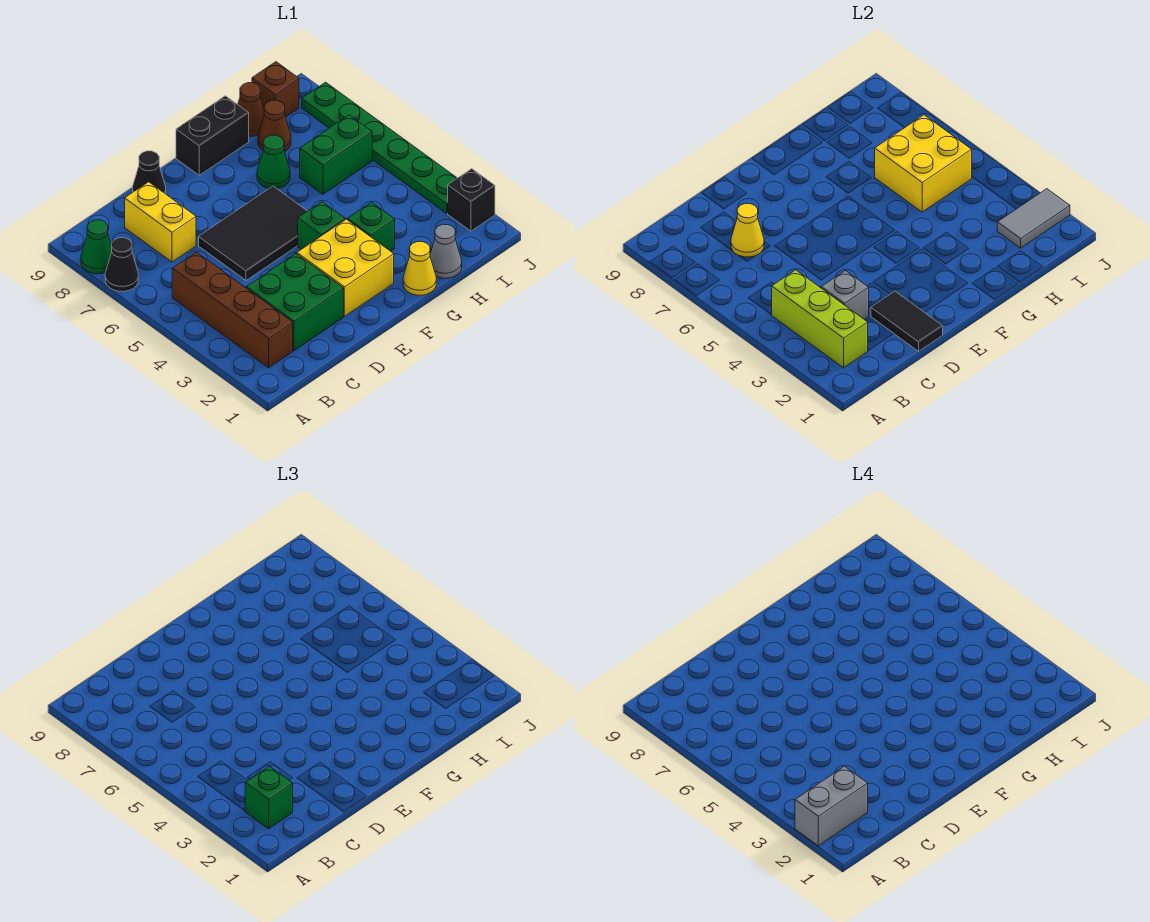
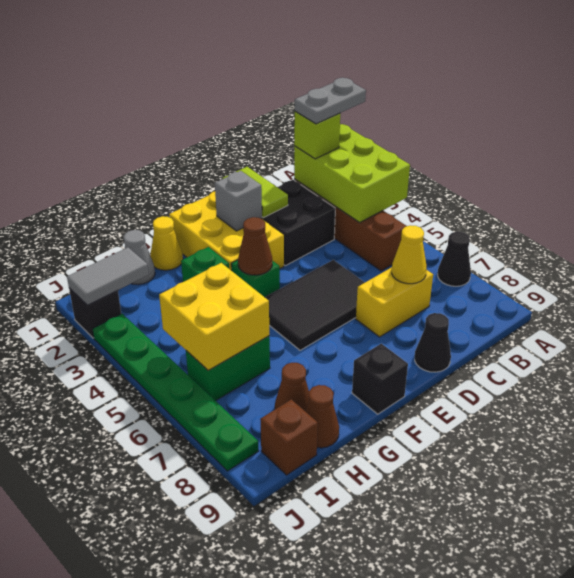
grey 1x2 brick [795,766,868,846] -> grey 1x2 plate [295,78,366,124]
green 1x1 cone [81,220,112,274] -> none
lime 1x3 brick [772,270,868,368] -> lime 2x3 brick [294,124,410,223]
green 1x1 brick [245,766,293,829] -> lime 1x1 brick [294,112,340,159]
green 2x2 brick [246,253,343,351] -> black 2x2 brick [262,180,335,266]
grey 1x1 brick [821,271,869,319] -> grey 1x1 brick moved to [215,171,262,231]
yellow 1x2 brick [125,182,196,262] -> yellow 1x2 brick turned to [356,267,433,337]
black 1x2 tile [871,291,943,351] -> lime 1x2 tile [223,167,288,218]
yellow 2x2 brick [297,219,394,317] -> yellow 2x3 brick [169,191,284,271]
none -> brown 1x1 cone [238,217,272,275]
black 1x2 brick [176,96,249,175] -> black 1x1 brick [352,343,408,414]
green 1x1 cone [257,135,290,189] -> none

